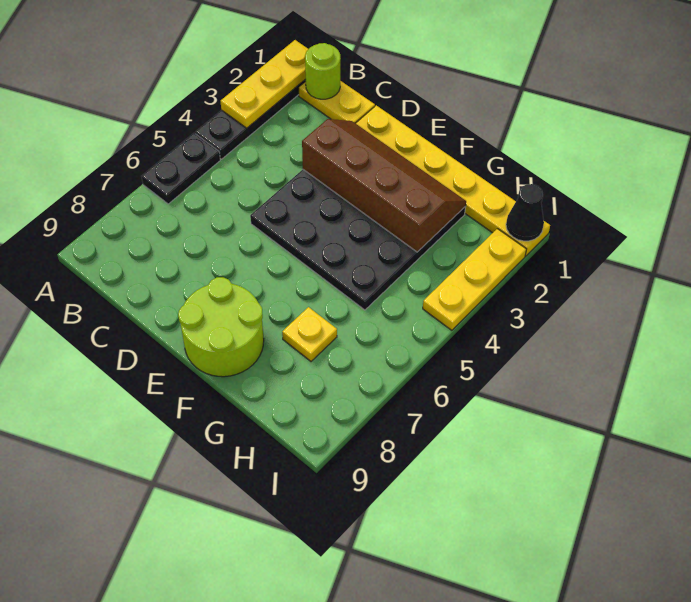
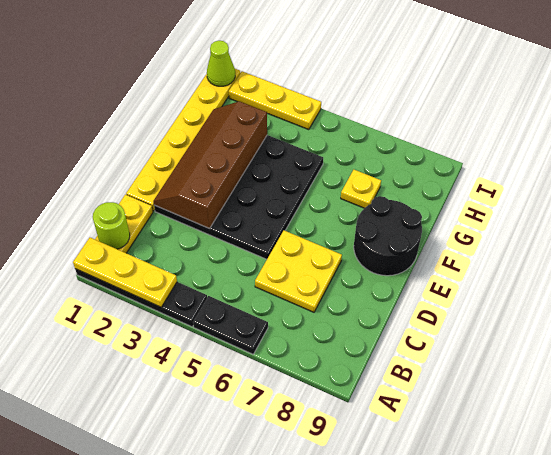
none -> yellow 2x2 plate [255,231,342,312]
lime 2x2 round brick [178,277,264,377] -> black 2x2 round brick [354,196,422,276]
black 1x1 cone [506,184,544,241] -> lime 1x1 cone [207,41,235,86]

